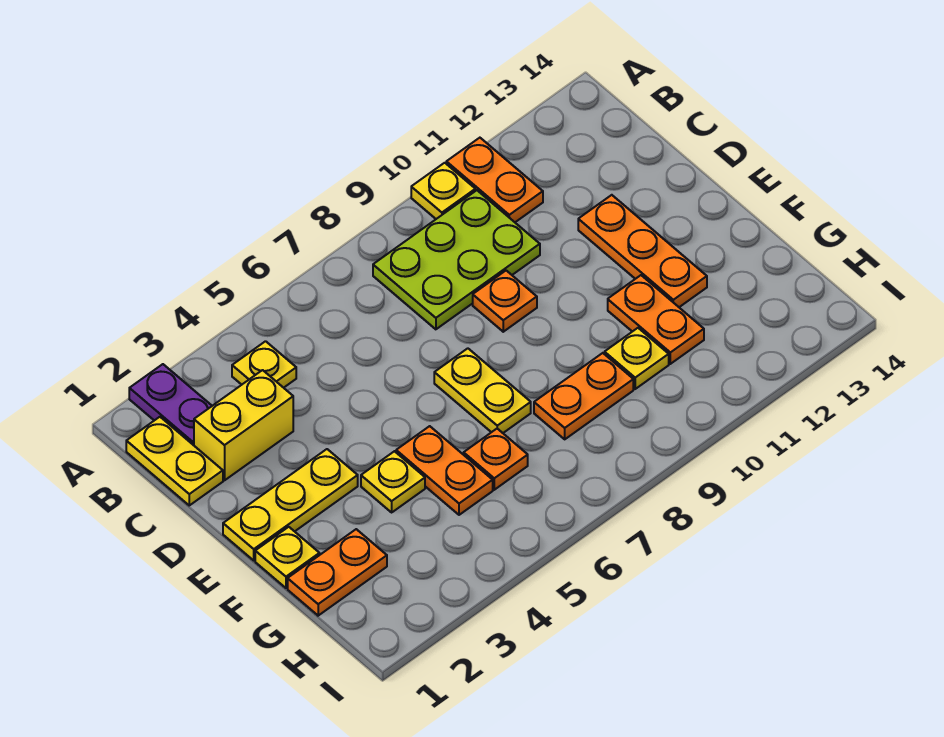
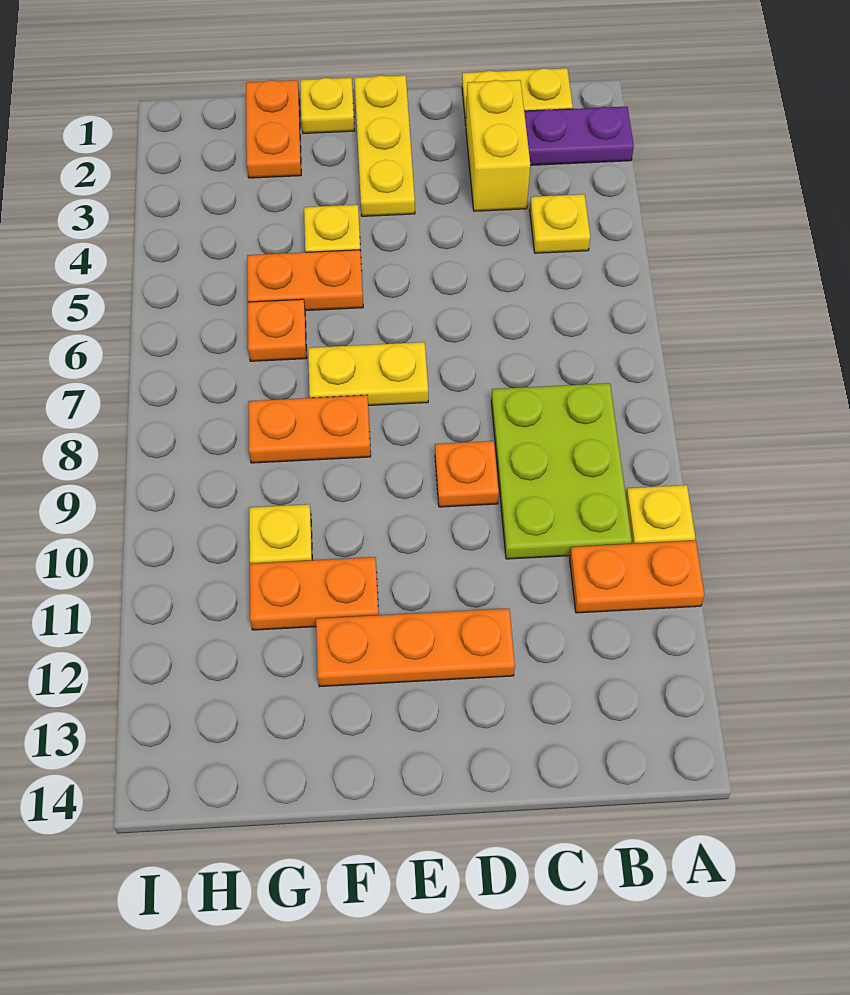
orange 1x2 plate [534,353,633,439] -> orange 1x2 plate turned to [248,395,371,463]

